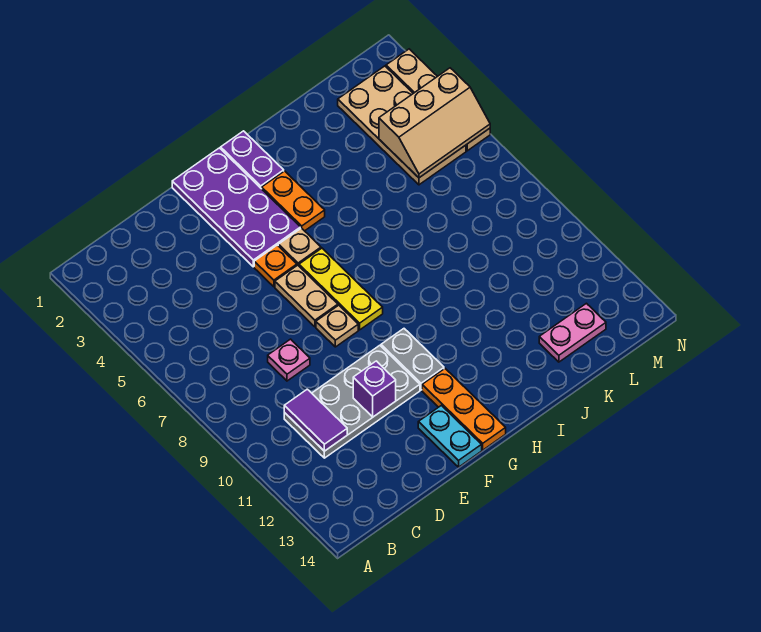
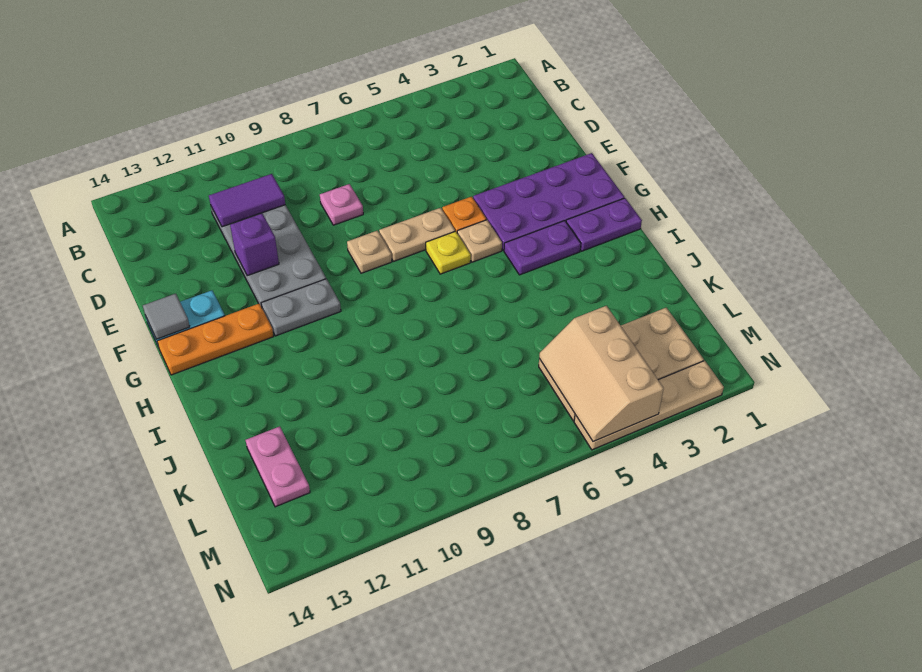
none -> grey 1x1 tile [143,294,190,339]
yellow 1x3 plate [299,248,383,330] -> yellow 1x1 plate [426,231,471,274]
orange 1x2 plate [262,171,325,231] -> purple 1x2 plate [504,221,581,275]

